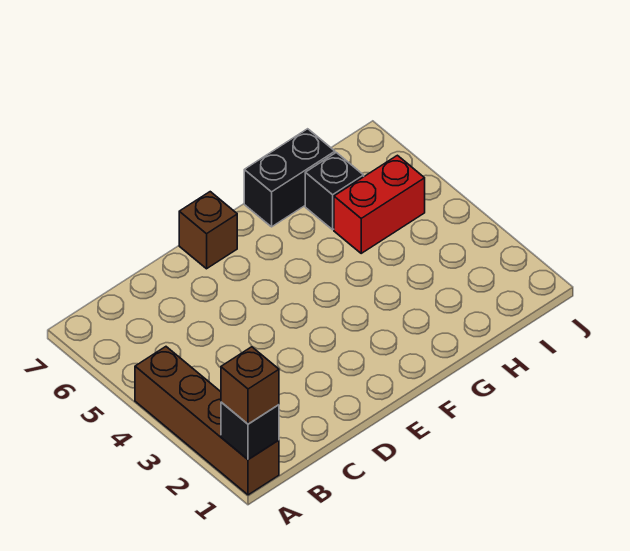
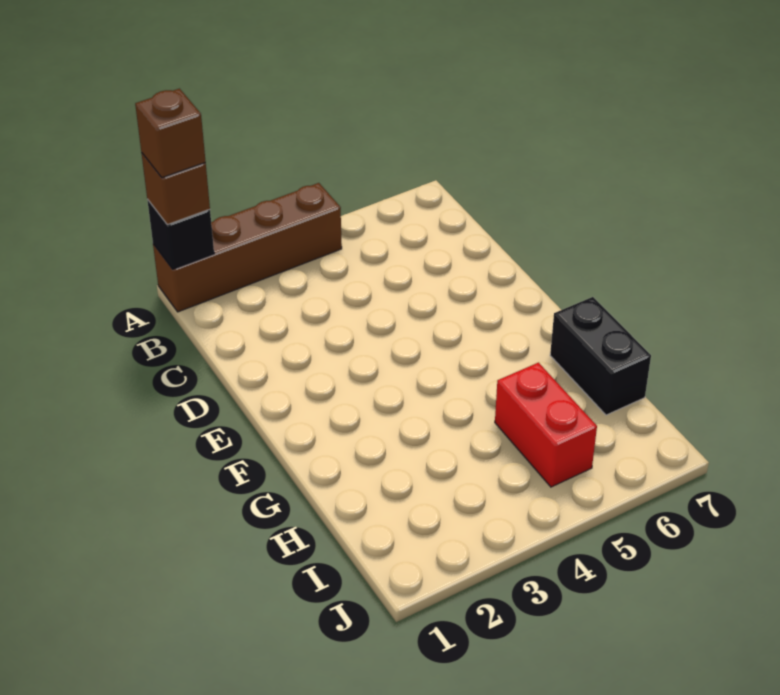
brown 1x1 brick [179,192,237,269] -> brown 1x1 brick moved to [135,89,206,178]
black 1x1 brick [305,153,364,230] -> none

